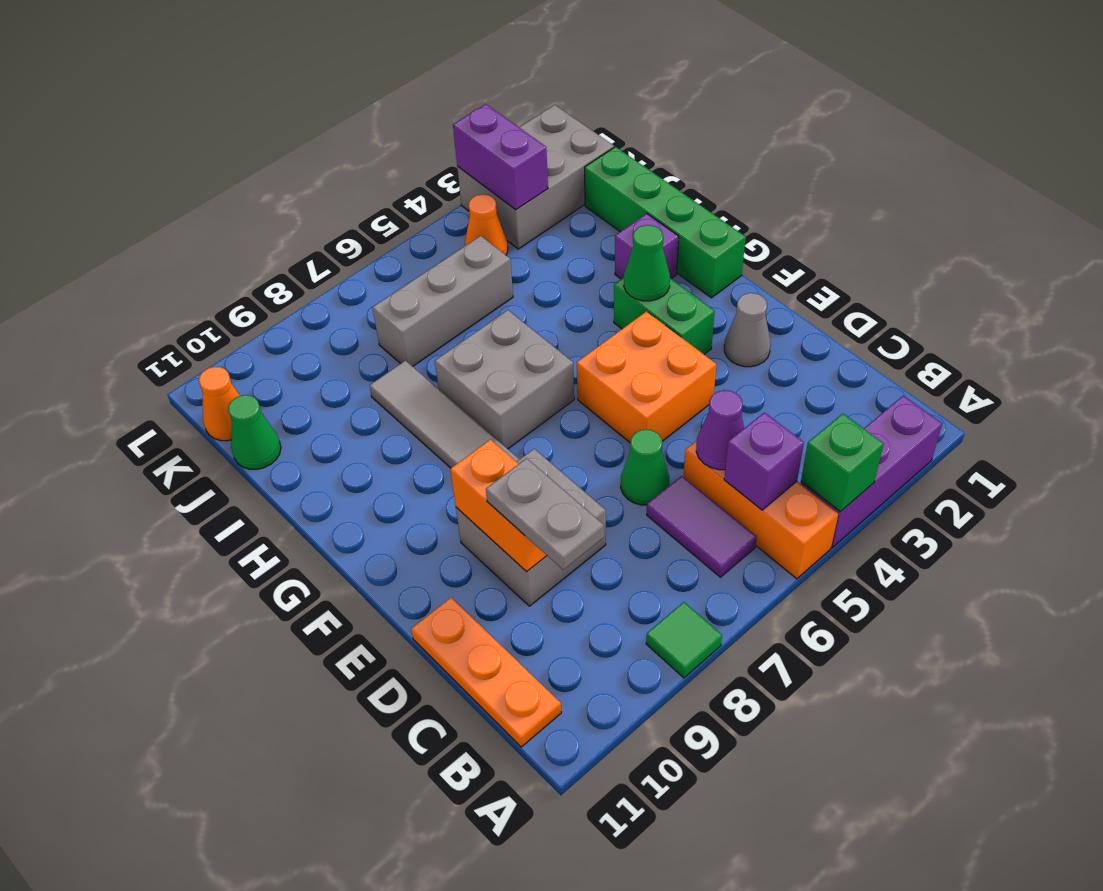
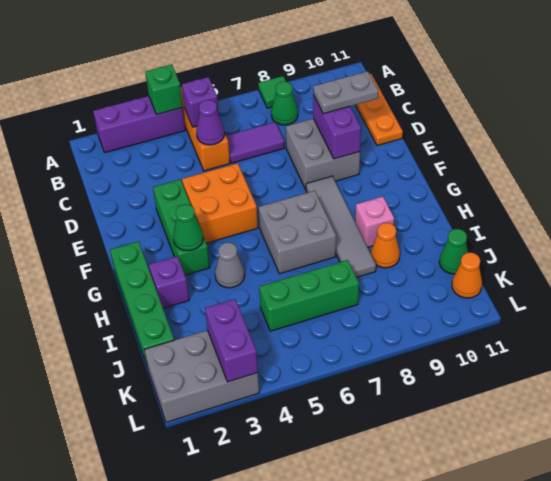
purple 1x2 tile [647,476,757,577] -> purple 1x2 tile turned to [226,122,285,163]
grey 1x2 plate [486,458,604,570] -> grey 1x2 plate turned to [313,71,379,114]
green 1x1 cone [621,429,669,505] -> green 1x1 cone moved to [271,82,298,125]
orange 1x2 brick [450,439,547,572] -> purple 1x2 brick [313,95,361,159]
grey 1x1 cone [724,293,771,367] -> grey 1x1 cone moved to [215,243,245,288]
green 1x2 brick [614,277,715,354] -> green 1x3 brick [153,179,210,275]
none -> pink 1x1 brick [355,197,394,247]
grey 1x3 brick [372,236,513,366] -> green 1x3 brick [259,260,359,331]
orange 1x1 cone [465,194,508,255] -> orange 1x1 cone moved to [371,223,400,268]

